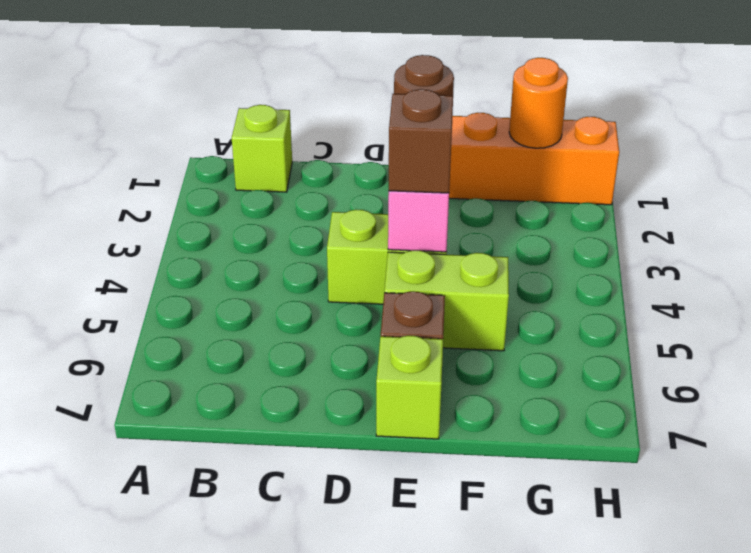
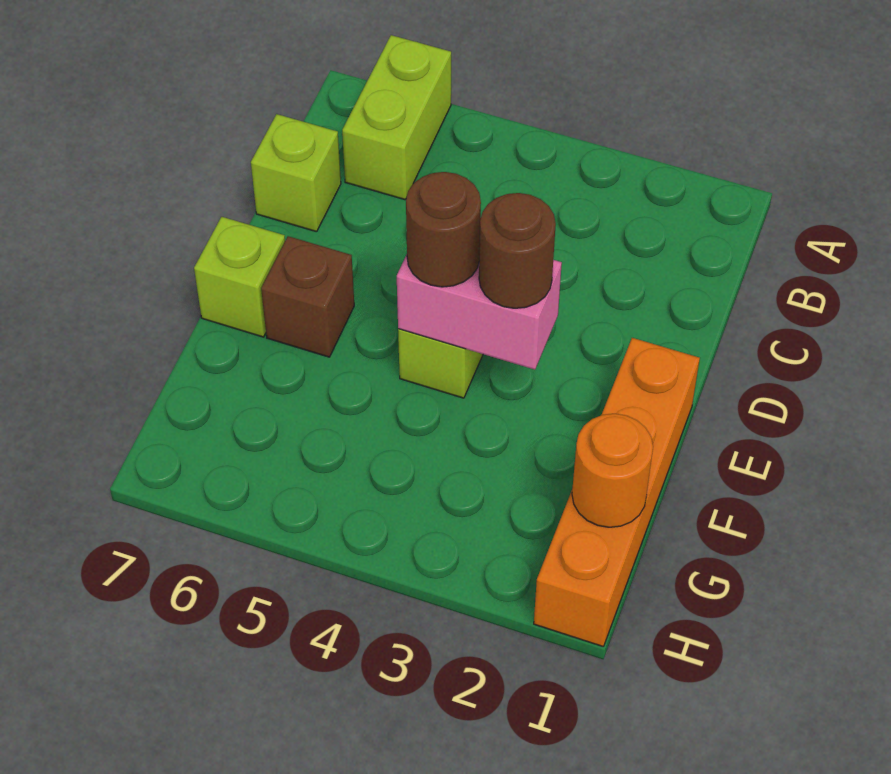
lime 1x1 brick [232,105,292,192] -> lime 1x1 brick moved to [251,114,341,232]
brown 1x1 brick [389,89,453,193] -> brown 1x1 round brick [406,172,481,287]
lime 1x2 brick [384,250,509,351] -> lime 1x2 brick moved to [342,35,451,200]

